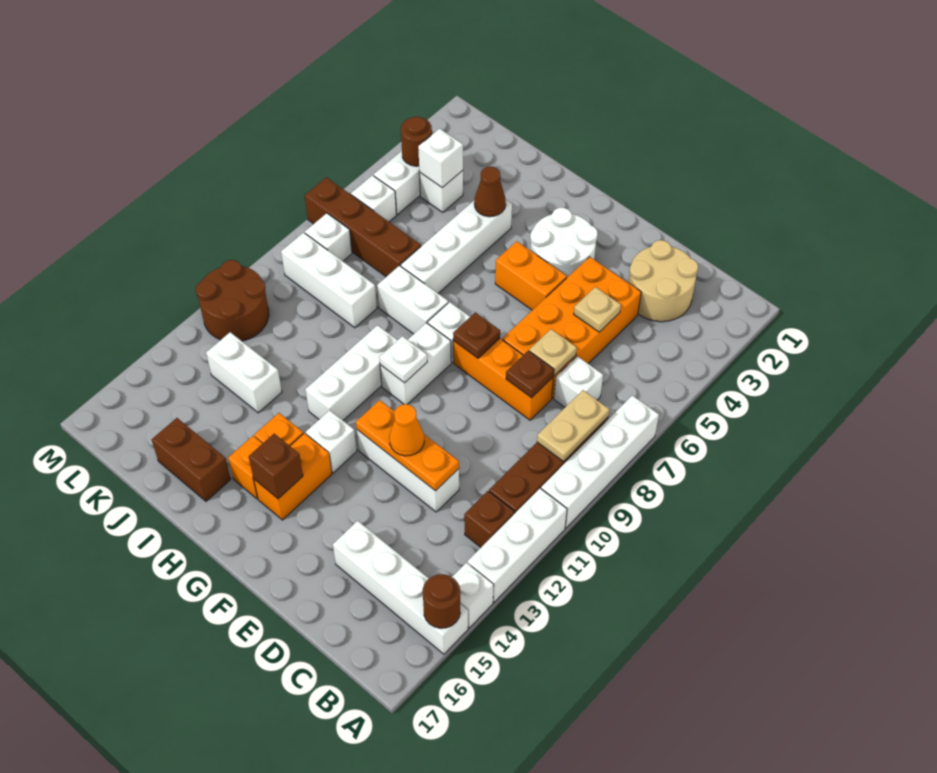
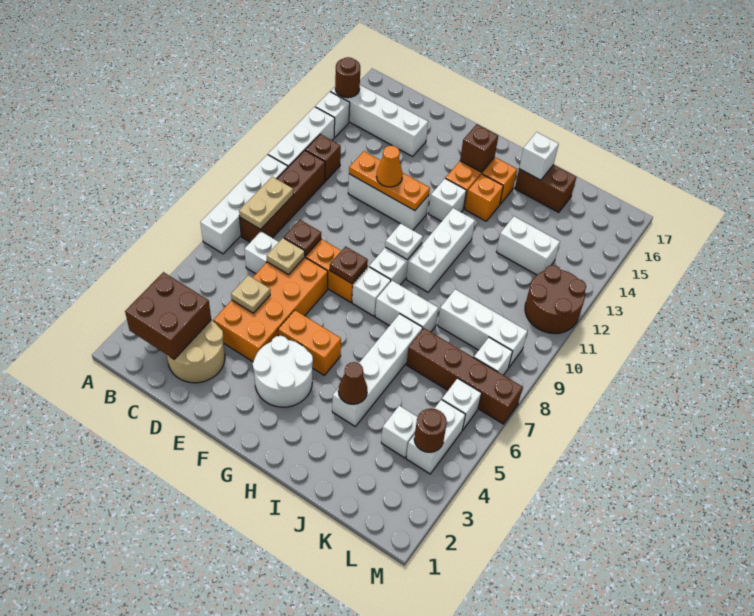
none -> brown 2x2 brick [125,272,211,359]
white 1x1 brick [418,129,463,188] -> white 1x1 brick moved to [519,132,559,180]

